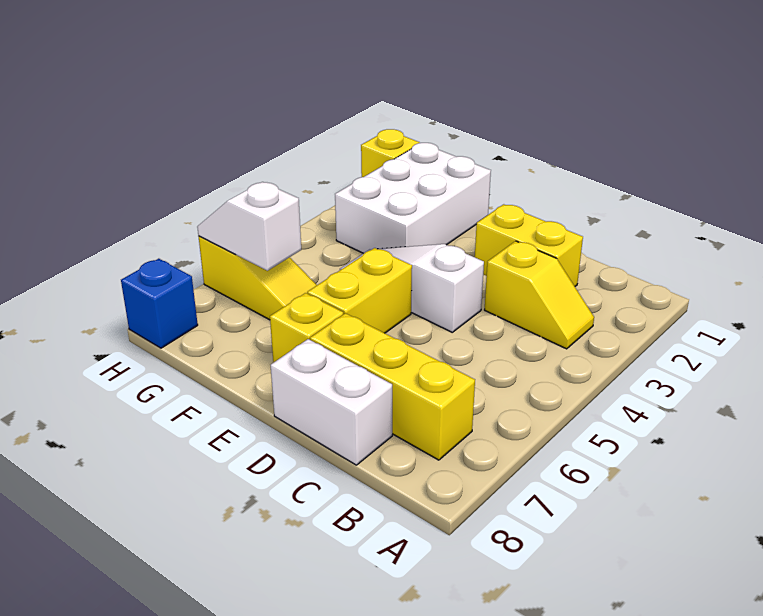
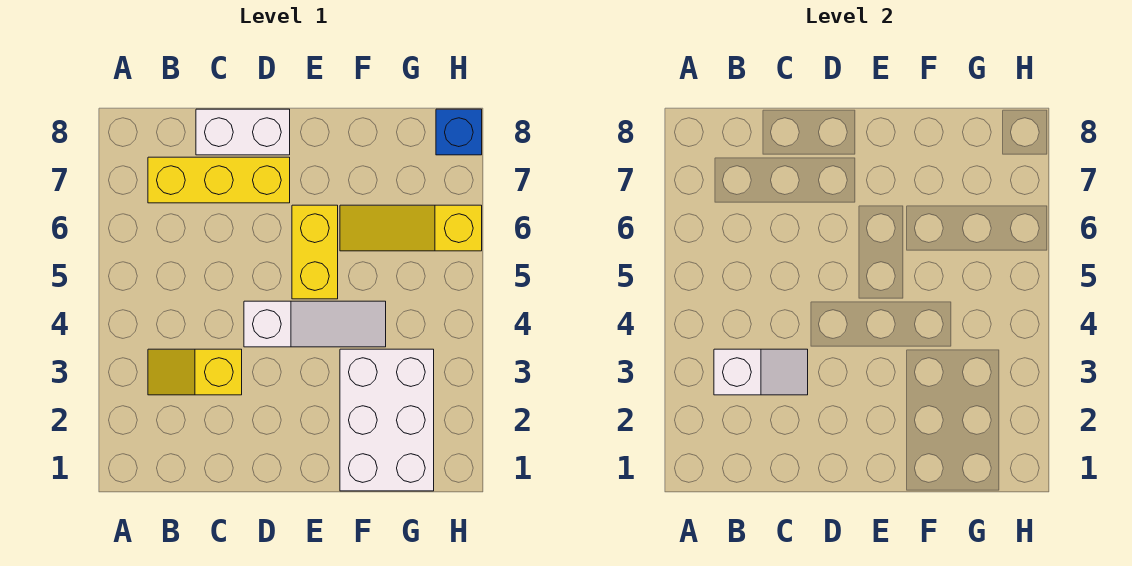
yellow 1x2 brick [475,204,583,286] -> none
yellow 1x1 brick [270,293,343,363] -> none
white 1x2 slope [197,182,301,271] -> white 1x2 slope moved to [714,349,808,395]
yellow 1x1 brick [361,129,419,177] -> none

